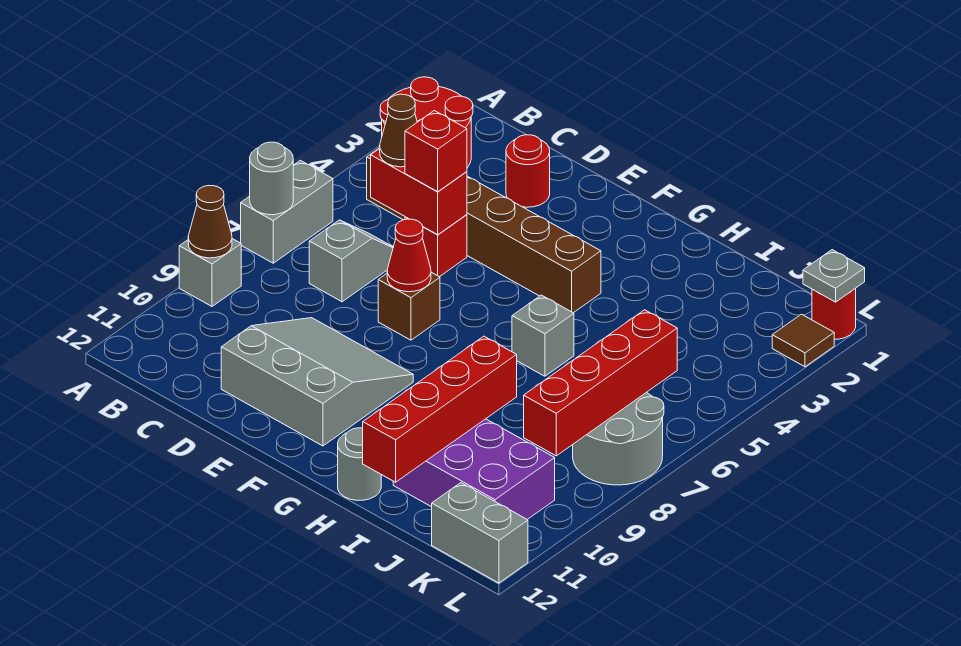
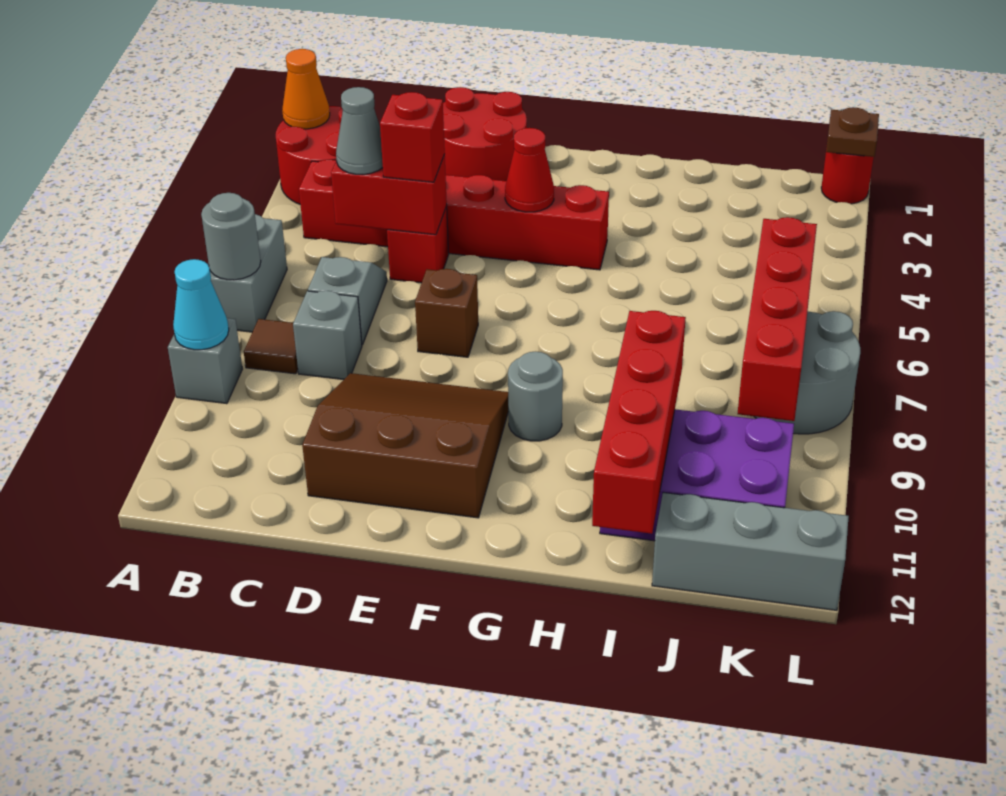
none -> orange 1x1 cone [282,49,330,129]
brown 1x1 cone [188,185,232,258] -> cyan 1x1 cone [173,259,229,350]
brown 1x6 brick [367,148,601,313] -> red 1x6 brick [299,160,609,270]
brown 1x1 cone [380,94,417,167] -> grey 1x1 cone [336,87,383,174]
red 1x1 round brick [506,135,550,207] -> red 2x2 round brick [443,87,527,181]
grey 3x3 slope [221,318,413,446] -> brown 3x3 slope [302,373,508,518]
red 1x1 cone [387,219,431,292] -> red 1x1 cone moved to [505,128,554,212]
grey 1x1 brick [512,295,574,376] -> grey 1x1 brick moved to [293,291,362,380]
grey 1x1 round brick [338,428,381,501] -> grey 1x1 round brick moved to [508,352,563,441]
grey 1x2 brick [432,483,528,583] -> grey 1x3 brick [652,492,849,610]
grey 1x1 plate [803,250,865,302] -> brown 1x1 plate [826,107,879,157]
brown 1x1 tile [772,314,834,367] -> brown 1x1 tile moved to [244,319,298,374]

